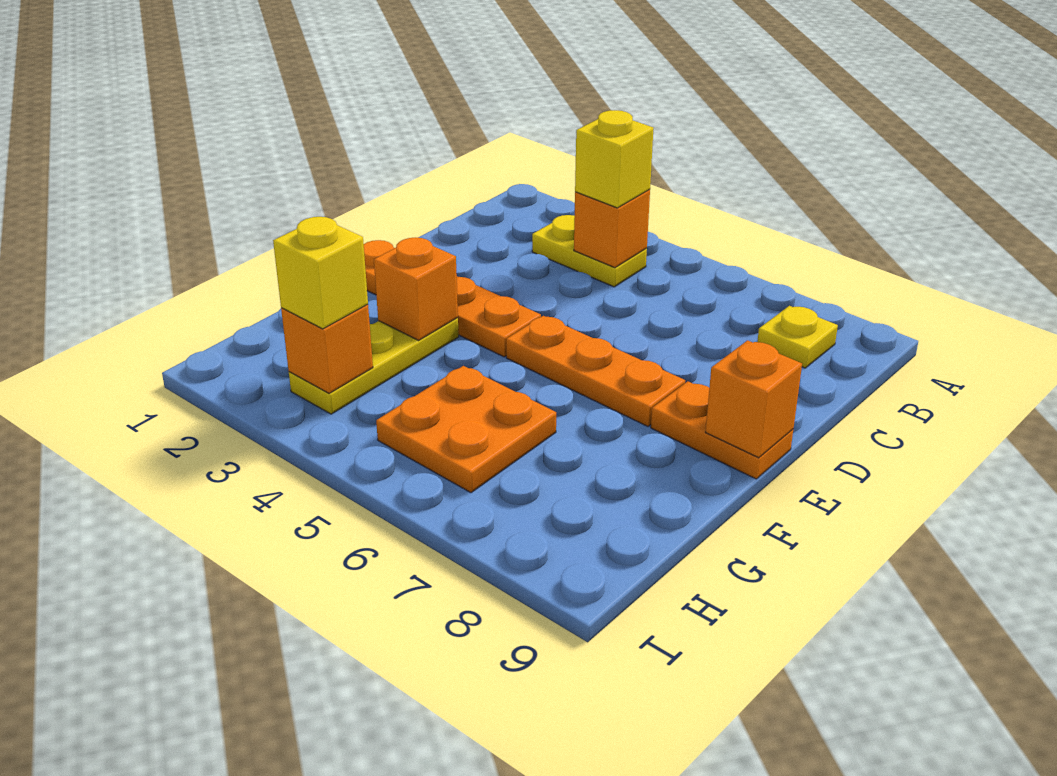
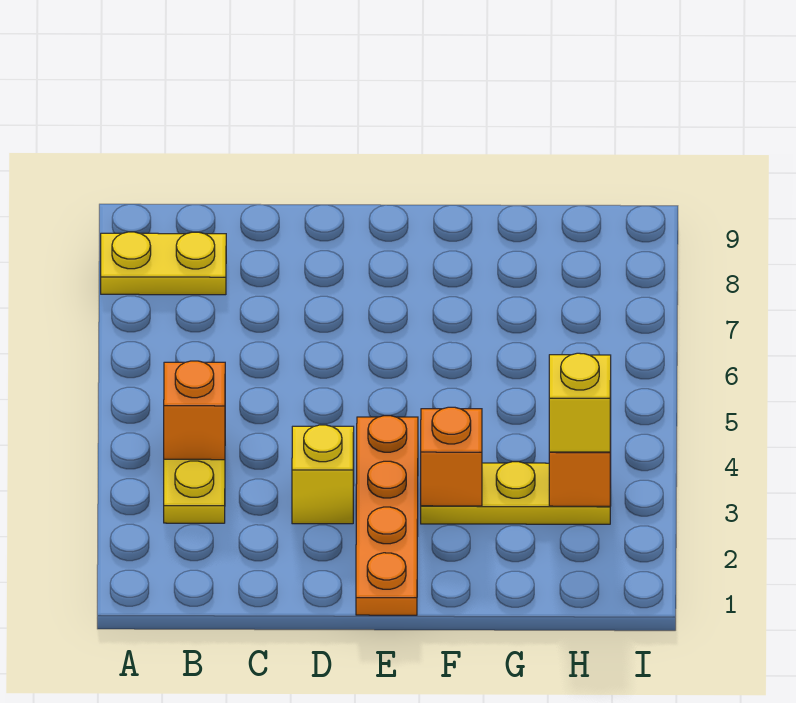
yellow 1x1 brick [575,110,653,208] -> yellow 1x1 brick moved to [292,425,354,524]
yellow 1x1 plate [757,306,838,368] -> yellow 1x2 plate [101,232,226,295]
orange 1x3 plate [506,316,685,426] -> none
orange 1x2 plate [651,381,793,479] -> none
orange 1x1 brick [706,340,802,458] -> none
orange 2x2 plate [376,366,556,493] -> none

